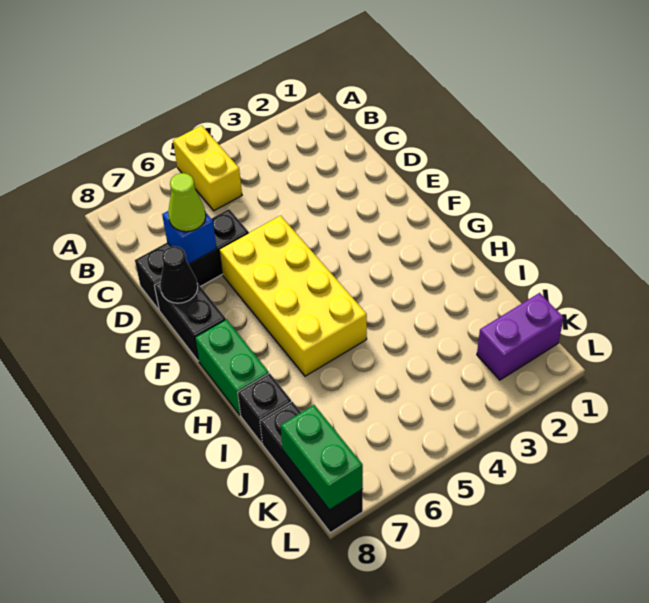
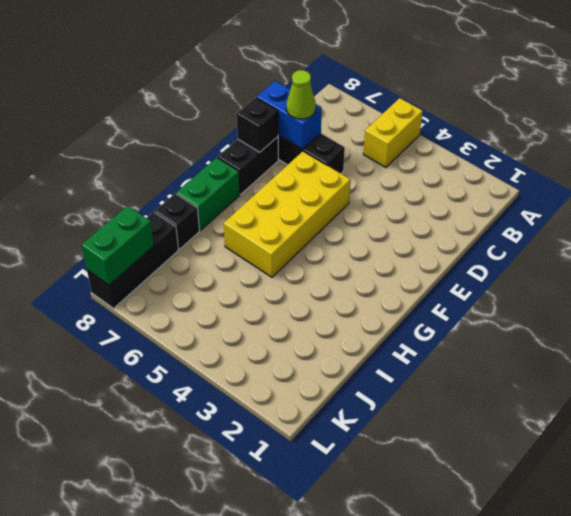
blue 1x1 brick [162,211,217,264] -> blue 1x2 brick [257,81,322,149]
black 1x1 cone [160,246,198,303] -> black 1x1 brick [237,97,278,152]
purple 1x2 brick [477,293,564,380] -> none

